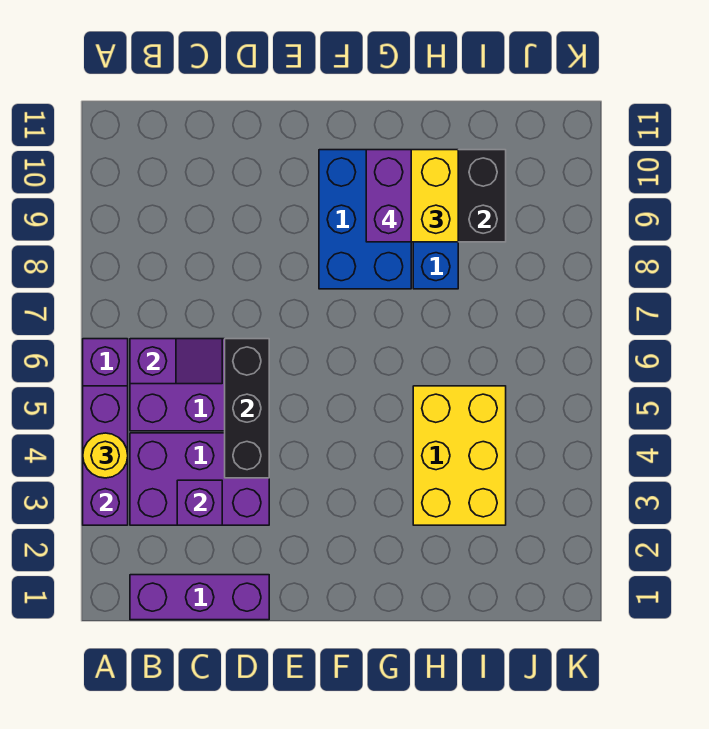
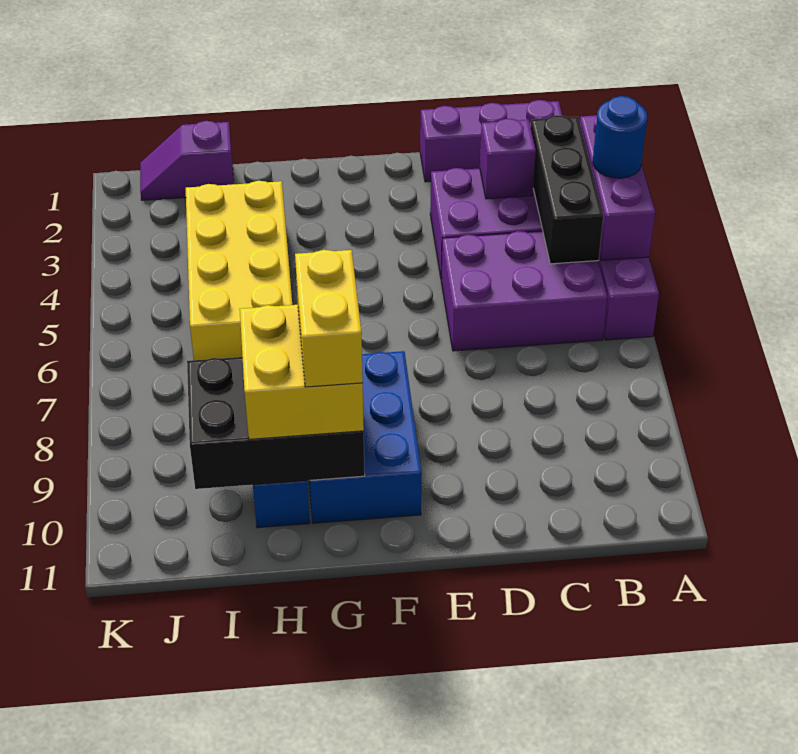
yellow 1x1 round brick [83,433,128,478] -> blue 1x1 round brick [593,96,647,178]
purple 1x2 slope [130,339,222,384] -> purple 1x2 slope moved to [140,121,234,200]
black 1x3 brick [225,339,269,478] -> black 1x3 brick moved to [531,115,603,264]
purple 1x2 brick [366,150,411,242] -> yellow 1x2 brick [295,250,363,387]
yellow 2x3 brick [413,386,506,525] -> yellow 2x4 brick [186,181,292,360]

